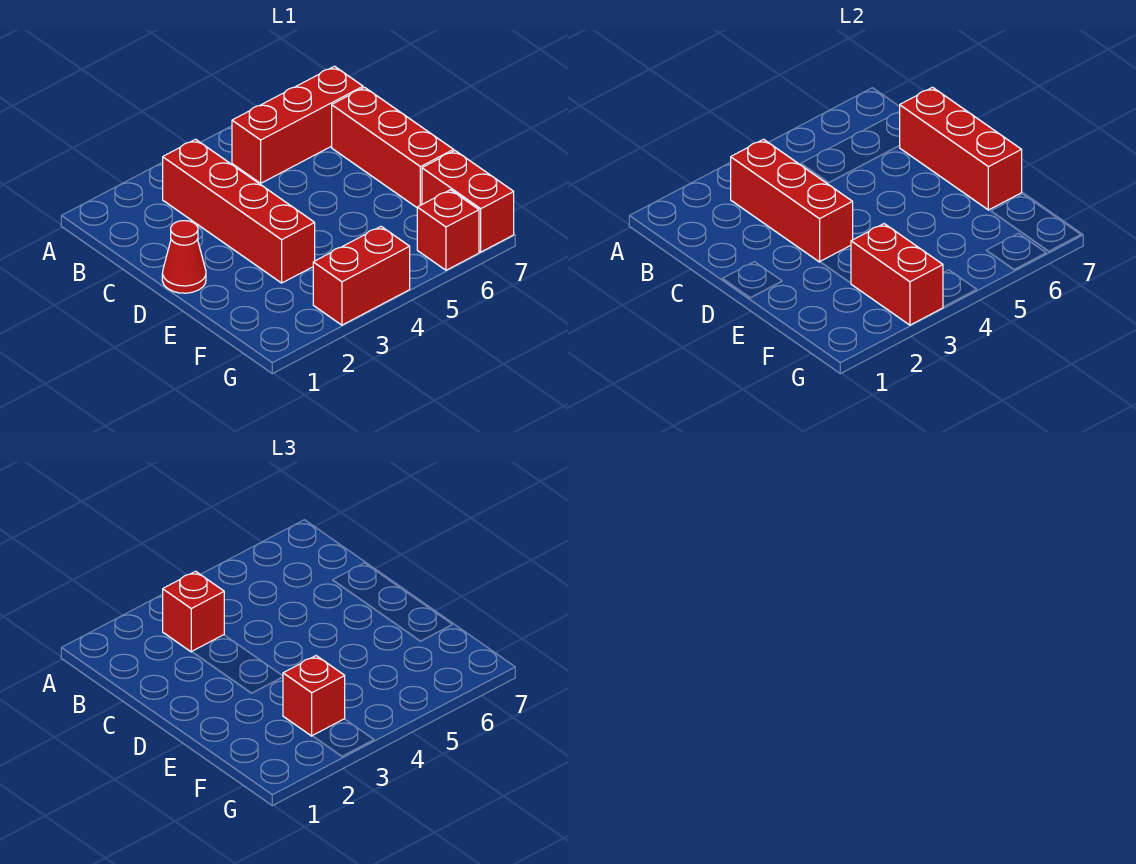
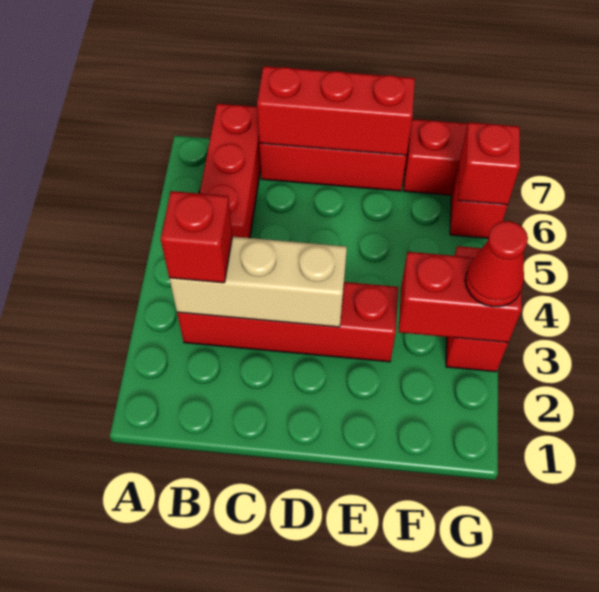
red 1x3 brick [731,139,853,262] -> tan 1x3 brick [169,237,347,327]
red 1x1 cone [162,221,206,293] -> red 1x1 cone moved to [465,221,528,307]
red 1x1 brick [283,656,345,736] -> red 1x1 brick moved to [458,122,520,205]

